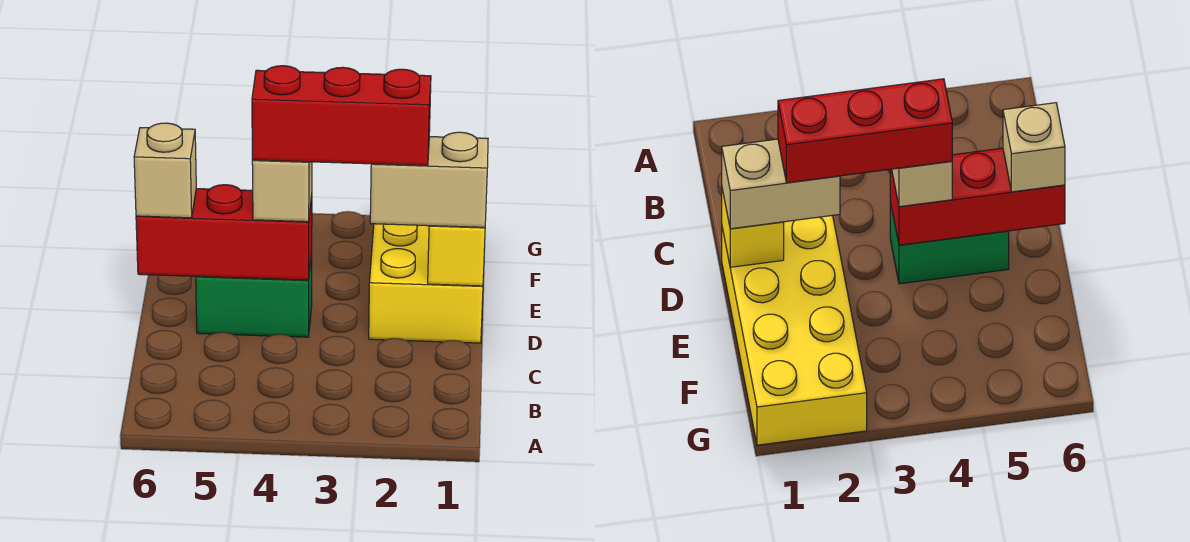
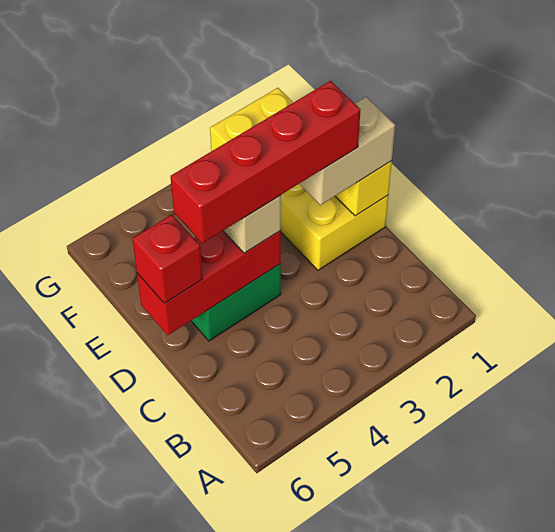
red 1x3 brick [252,66,431,166] -> red 1x4 brick [171,81,360,243]
tan 1x1 brick [134,123,196,218] -> red 1x1 brick [133,215,203,303]

